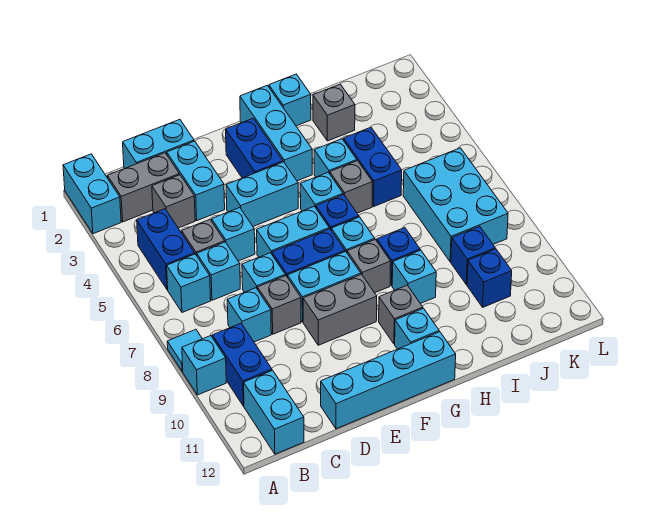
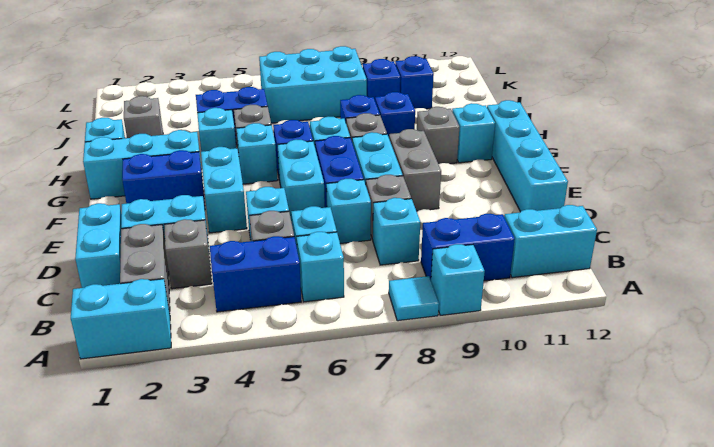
cyan 1x1 brick [392,250,436,304] -> blue 1x1 brick [375,92,415,137]

